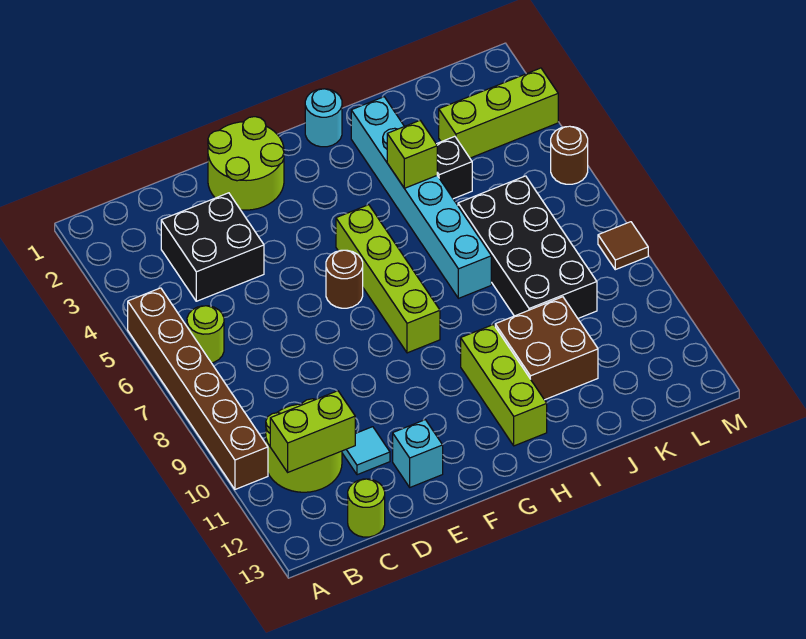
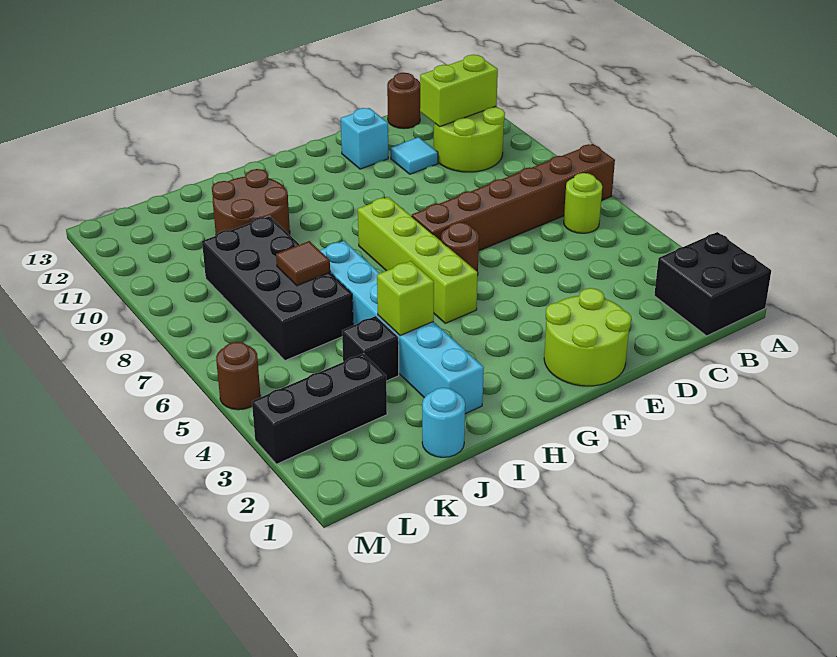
brown 1x6 brick [128,288,268,489] -> brown 1x6 brick turned to [412,144,615,251]
black 2x2 brick [161,193,264,301] -> black 2x2 brick moved to [654,232,771,336]
lime 1x1 round brick [348,479,385,537] -> brown 1x1 round brick [387,73,420,129]
cyan 1x1 round brick [305,89,342,147] -> cyan 1x1 round brick moved to [422,388,465,457]
lime 1x3 brick [461,325,547,446] -> none
brown 2x2 brick [495,297,598,400] -> brown 2x2 round brick [212,169,290,235]
lime 1x3 brick [439,68,558,158] -> black 1x3 brick [252,353,387,464]
brown 1x1 tile [598,222,648,270] -> brown 1x1 tile moved to [276,241,330,286]

